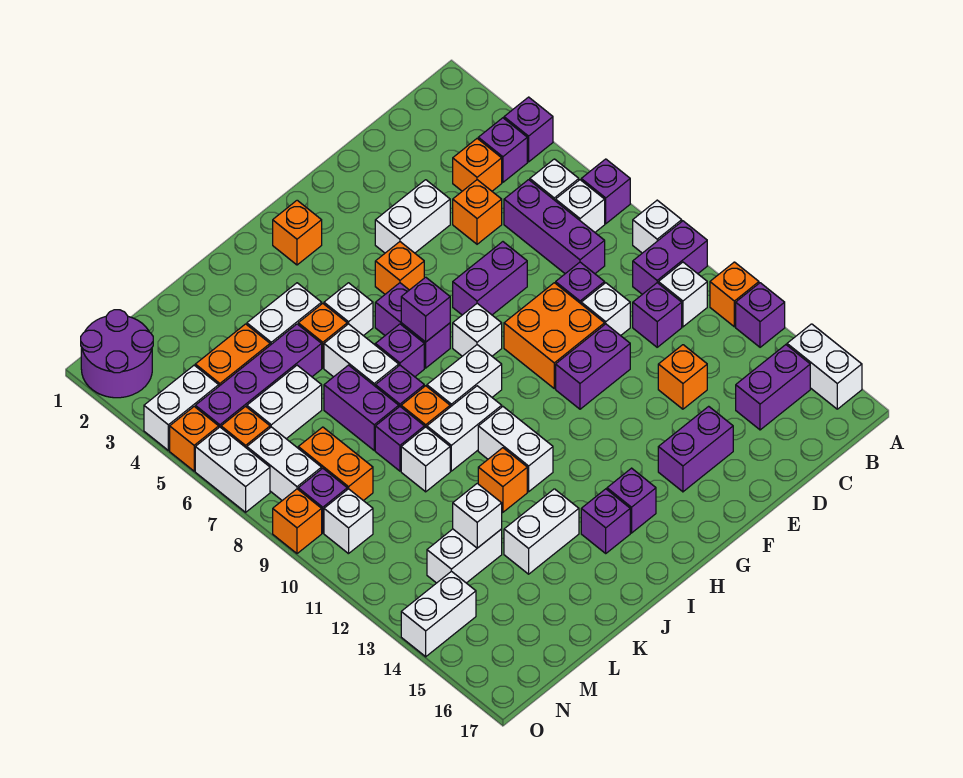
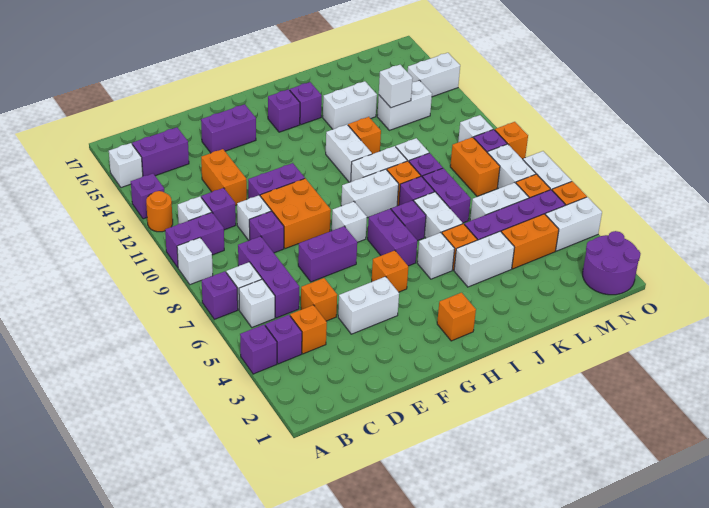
orange 1x1 brick [710,262,759,327] -> orange 1x1 round brick [146,191,173,232]
white 1x2 brick [787,324,862,409] -> white 1x1 brick [109,143,143,188]
orange 1x1 brick [658,345,707,409] -> orange 1x2 brick [201,149,247,205]
purple 1x1 brick [401,277,450,342] -> none

